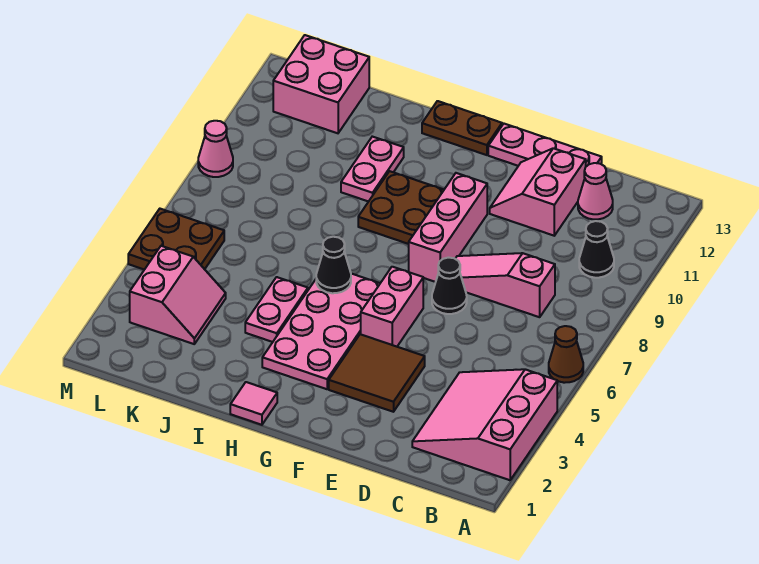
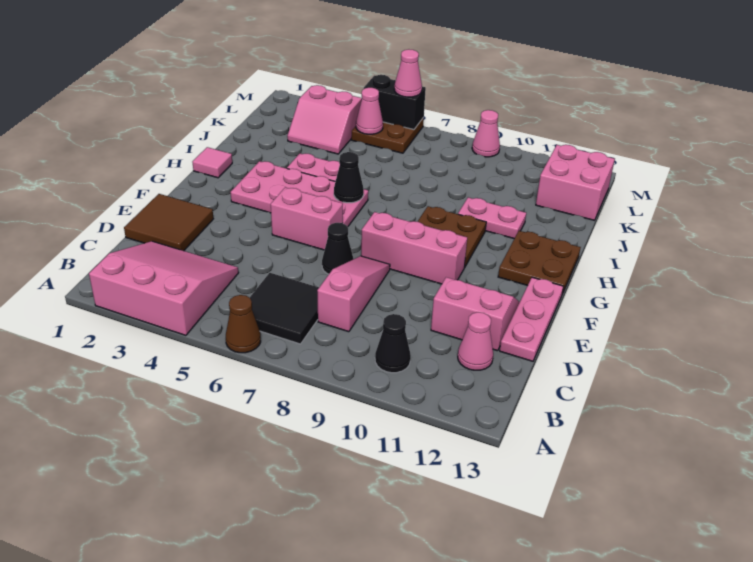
none -> black 2x2 tile [250,273,319,344]
brown 2x2 tile [329,334,425,412] -> brown 2x2 tile moved to [124,194,213,251]
brown 1x2 plate [422,101,502,155] -> brown 2x2 plate [498,231,581,294]
none -> pink 1x1 cone [356,88,383,134]
none -> black 1x2 brick [364,75,426,129]
none -> pink 1x1 cone [394,49,422,97]

